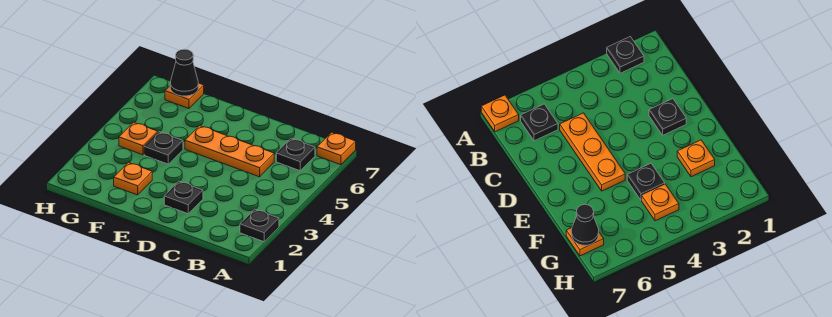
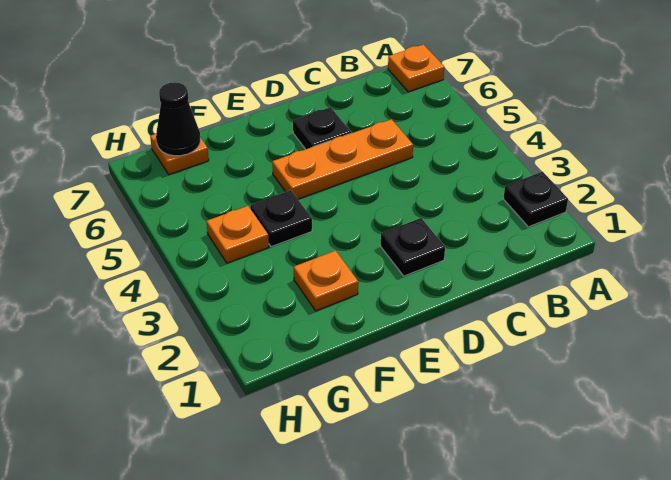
black 1x1 plate [276,138,315,171] -> black 1x1 plate moved to [293,107,351,149]

